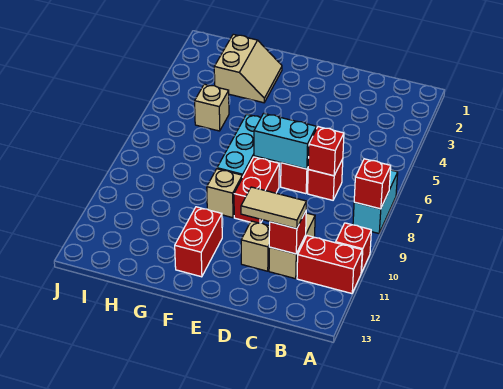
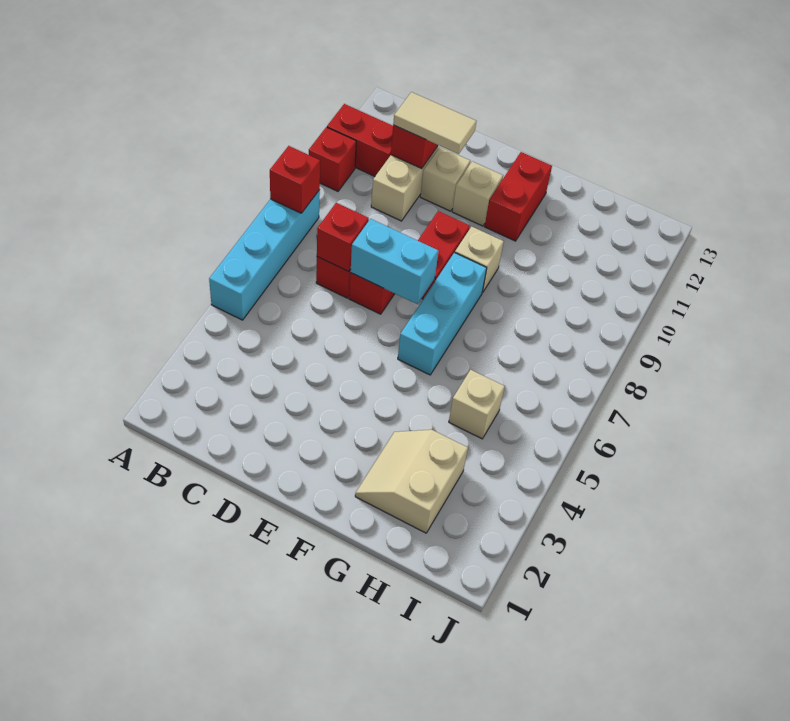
cyan 1x2 brick [353,170,398,233] -> cyan 1x4 brick [209,190,320,320]
none -> tan 1x1 brick [452,161,503,226]

